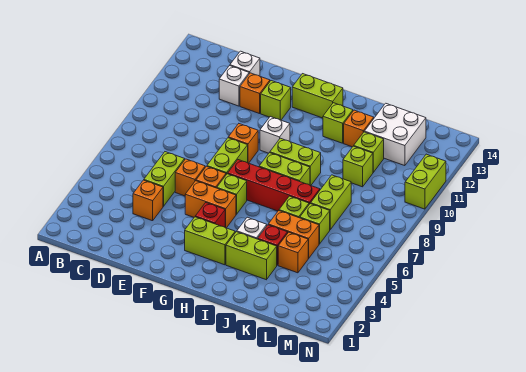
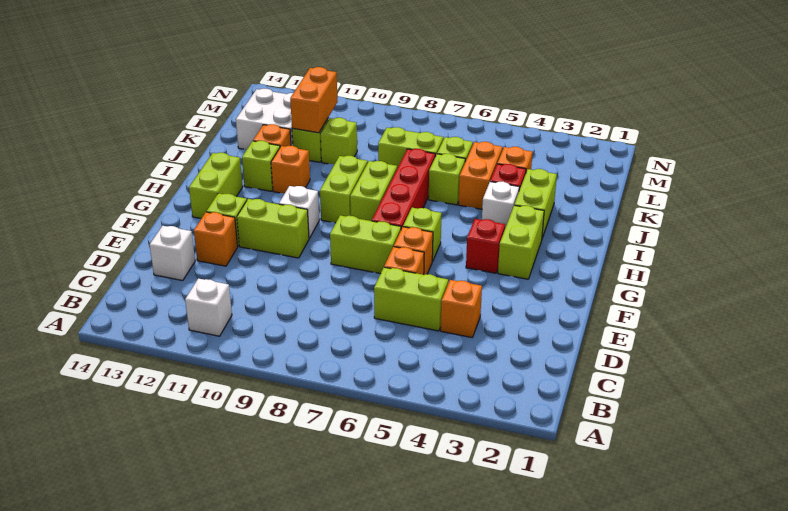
white 1x1 brick [219,66,249,106] -> white 1x1 brick moved to [185,278,232,336]
orange 1x2 brick [185,181,236,228] -> orange 1x2 brick moved to [290,67,338,133]
orange 1x1 brick [228,124,258,163] -> orange 1x1 brick moved to [271,146,310,193]
lime 1x2 brick [405,154,446,209] -> lime 1x2 brick moved to [237,199,309,258]

